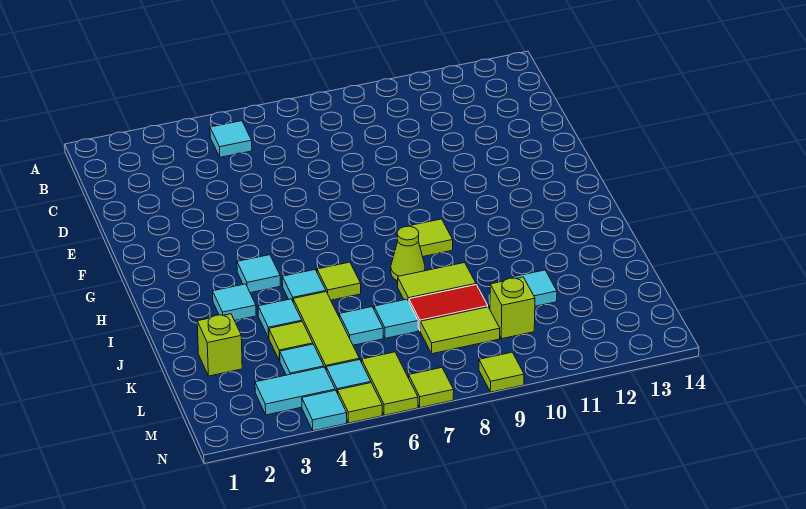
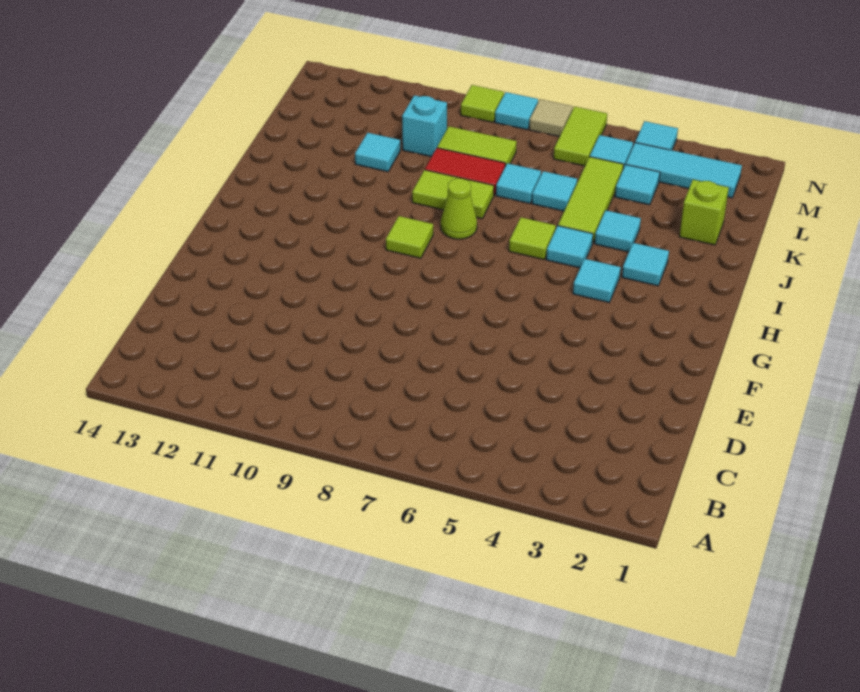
cyan 1x1 tile [210,121,252,157] -> cyan 1x1 tile moved to [495,92,538,130]
lime 1x1 tile [269,322,313,361] -> none
lime 1x1 brick [490,277,535,339] -> cyan 1x1 brick [402,95,447,157]
cyan 1x2 tile [255,367,335,415] -> cyan 1x3 tile [626,143,742,198]
lime 1x1 tile [338,383,382,423] -> none
lime 1x1 tile [409,368,454,408] -> tan 1x1 tile [529,99,573,137]

